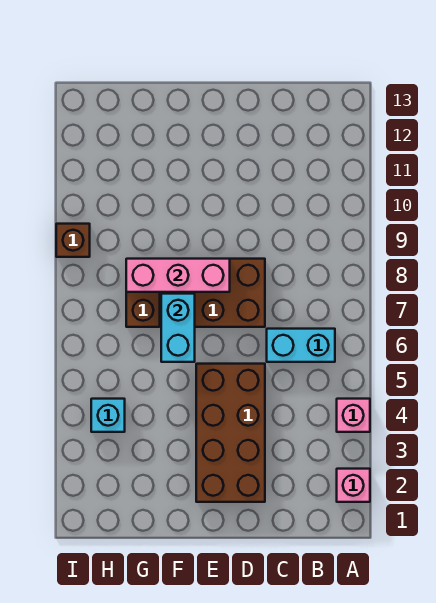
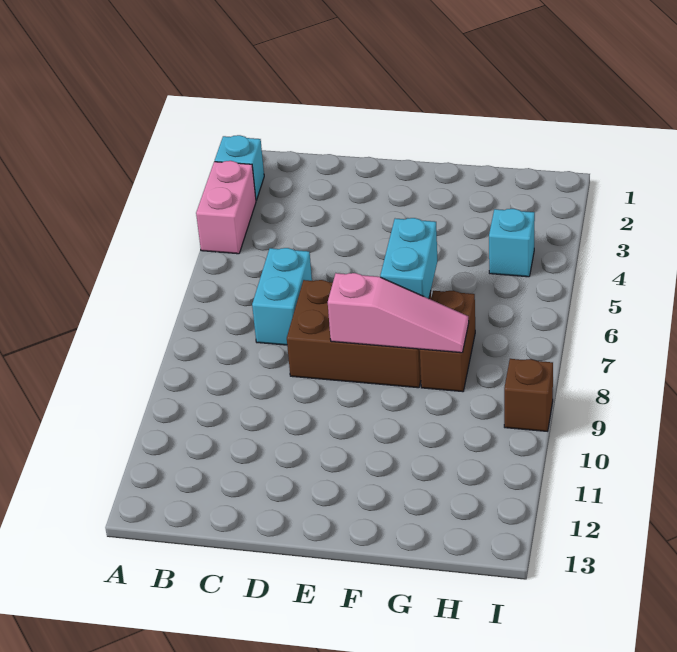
pink 1x1 brick [337,469,370,502] -> cyan 1x1 brick [215,135,264,200]
pink 1x1 brick [337,399,370,432] -> pink 1x2 brick [196,161,256,254]
cyan 1x2 brick [267,329,335,362] -> cyan 1x2 brick turned to [252,248,312,345]
brown 2x4 brick [196,364,265,502] -> none
pink 1x3 brick [126,259,230,292] -> pink 1x3 slope [328,273,469,353]

